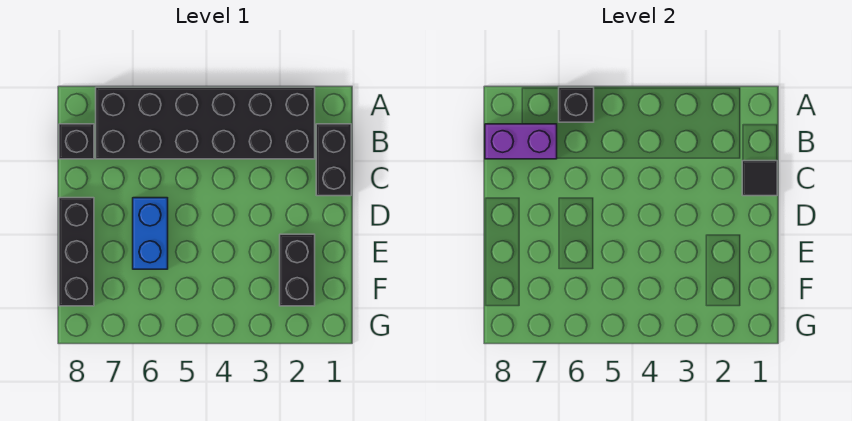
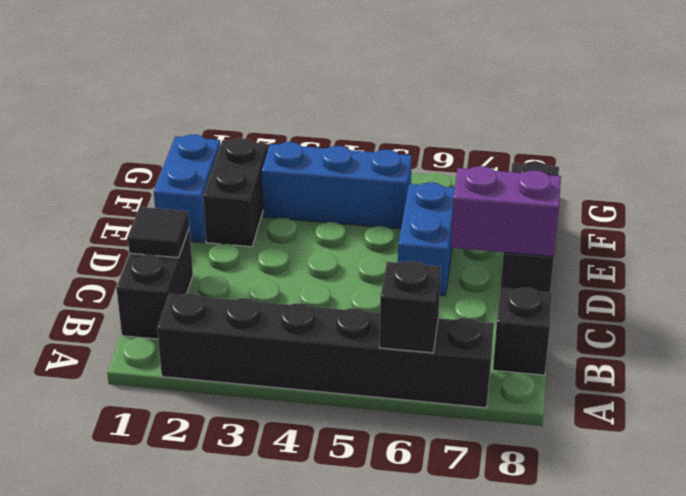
black 2x6 brick [96,87,315,159] -> black 1x6 brick [157,293,494,408]
purple 1x2 brick [485,124,557,159] -> purple 1x2 brick moved to [451,166,561,257]
none -> blue 1x2 brick [154,134,220,243]
none -> blue 1x3 brick [262,142,412,229]

